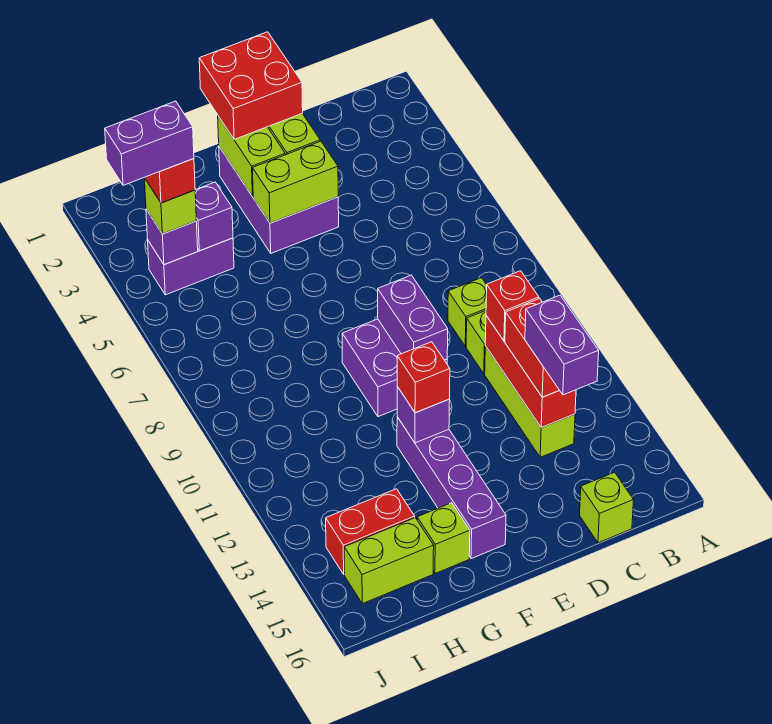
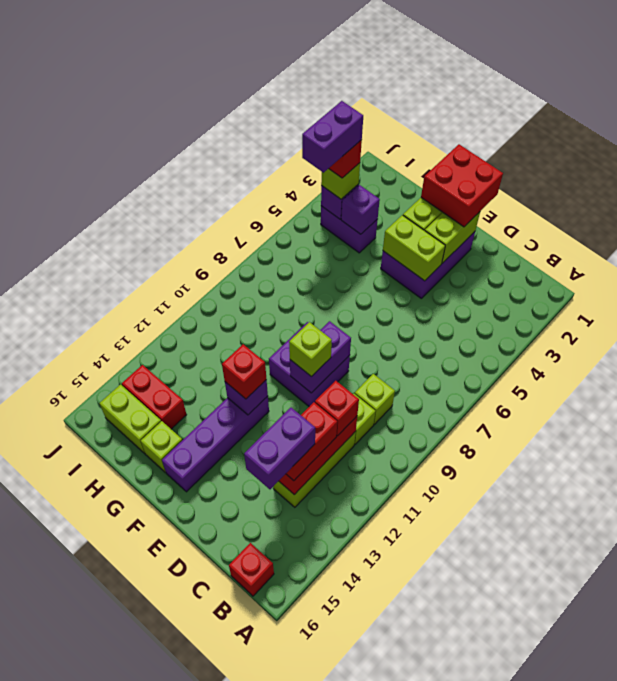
none -> red 1x1 brick [229,543,274,596]
lime 1x1 brick [580,472,633,543] -> lime 1x1 brick moved to [289,322,332,377]
purple 1x2 brick [105,101,194,185] -> purple 1x2 brick turned to [302,101,363,173]

